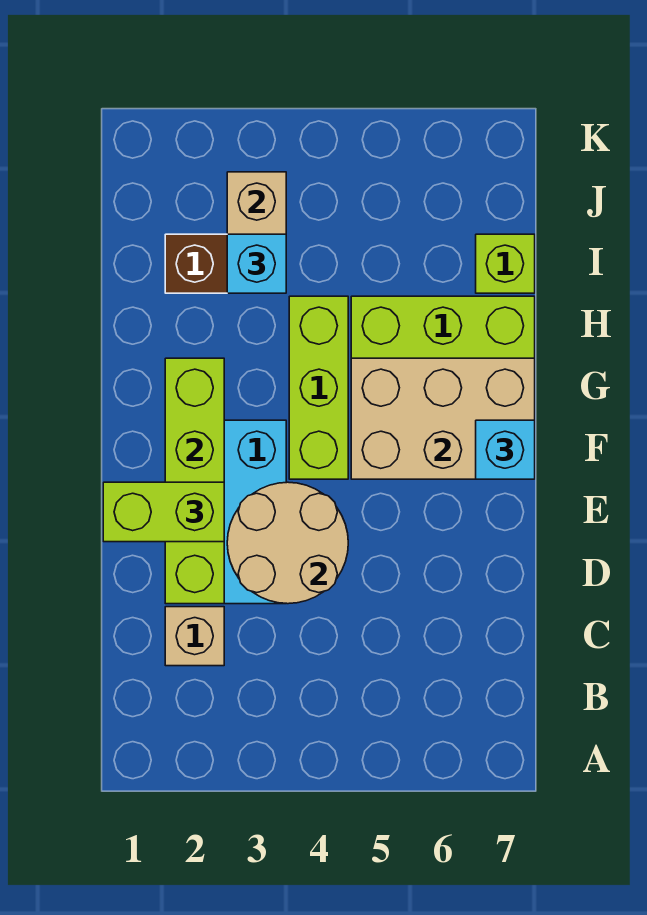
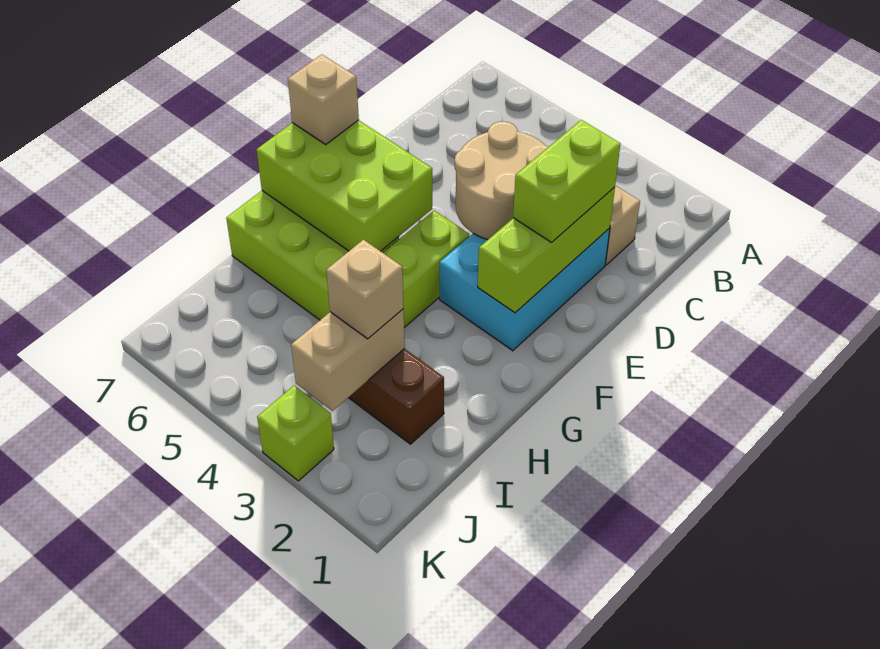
lime 1x4 brick [165,358,224,604] -> lime 1x3 brick [478,187,615,313]
lime 1x2 brick [103,482,224,542] -> lime 1x2 brick turned to [513,120,620,242]
tan 2x3 brick [351,358,535,479] -> lime 2x3 brick [257,120,432,251]
cyan 1x1 brick [476,420,535,479] -> tan 1x1 brick [288,54,359,144]
cyan 1x1 brick [227,234,286,293] -> tan 1x1 brick [326,240,404,339]
lime 1x1 brick [476,234,535,293] -> lime 1x1 brick moved to [257,386,334,481]

